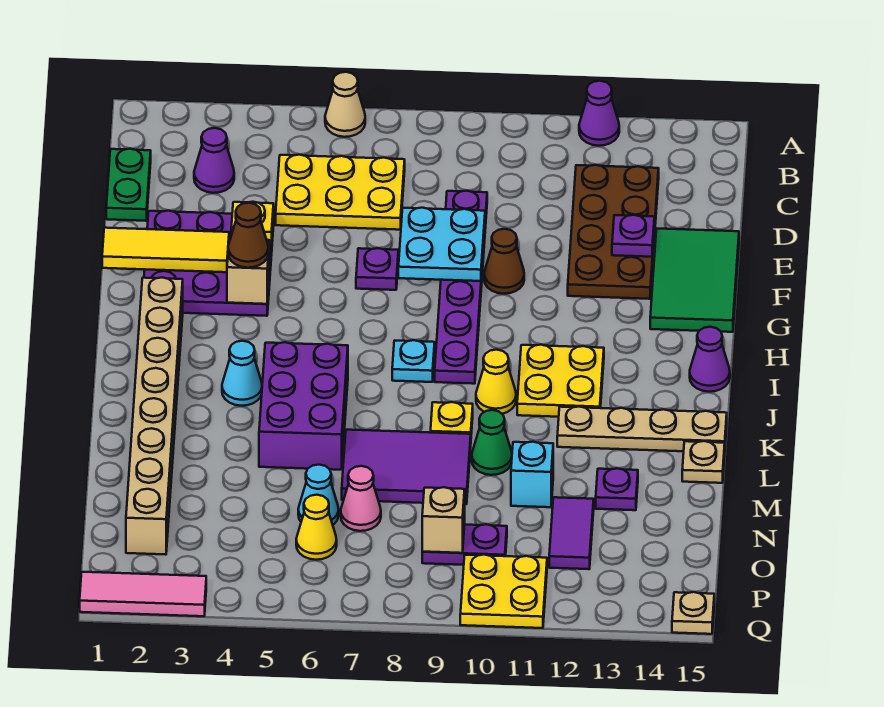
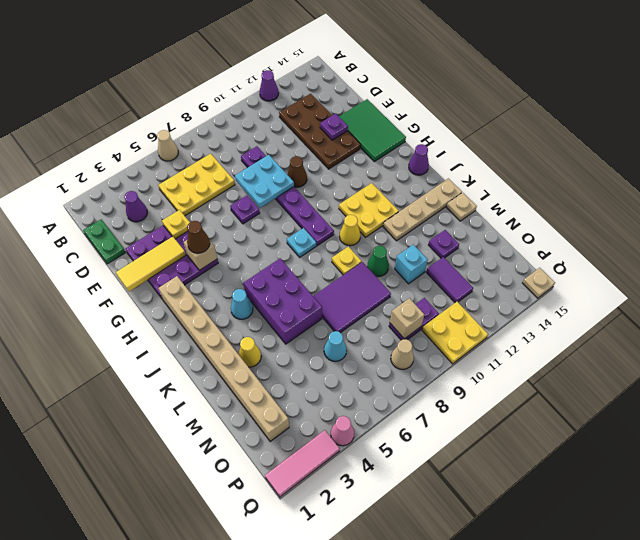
pink 1x1 cone [341,466,381,531] -> pink 1x1 cone moved to [331,416,354,446]
yellow 1x1 cone [296,495,337,560] -> yellow 1x1 cone moved to [238,337,261,367]
none -> tan 1x1 cone [391,339,414,369]

